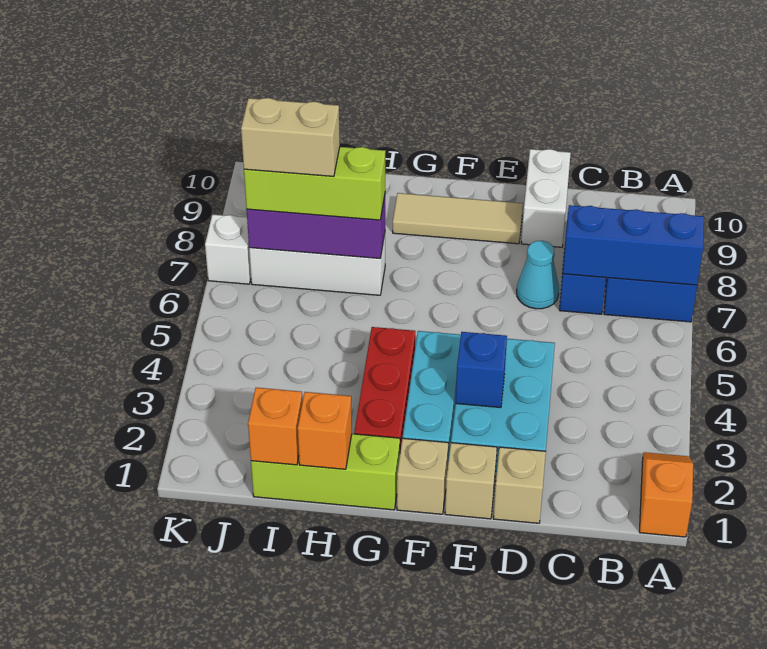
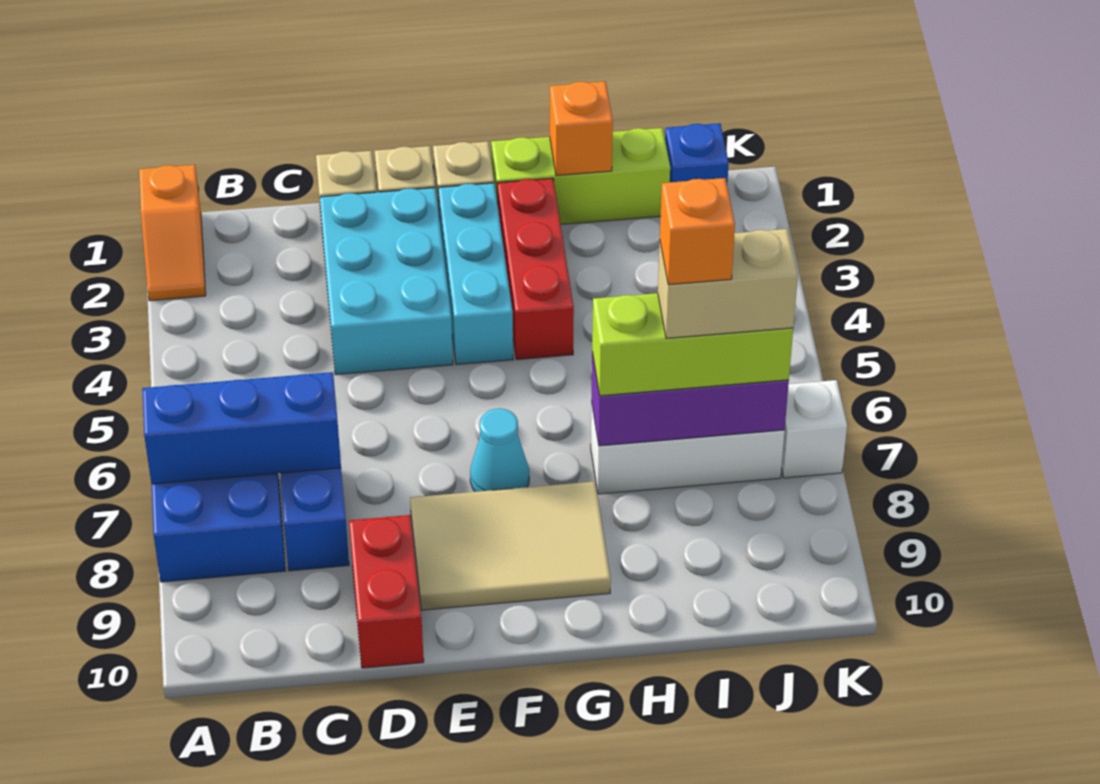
cyan 1x1 cone [517,241,559,309] -> cyan 1x1 cone moved to [470,408,529,492]
white 1x2 brick [521,149,571,247] -> red 1x2 brick [349,515,424,668]
blue 1x1 brick [456,332,507,408] -> blue 1x1 brick moved to [665,123,729,183]
tan 1x3 tile [393,193,523,244] -> tan 2x3 tile [410,481,611,610]
orange 1x1 brick [248,388,303,465] -> orange 1x1 brick moved to [660,178,735,285]

